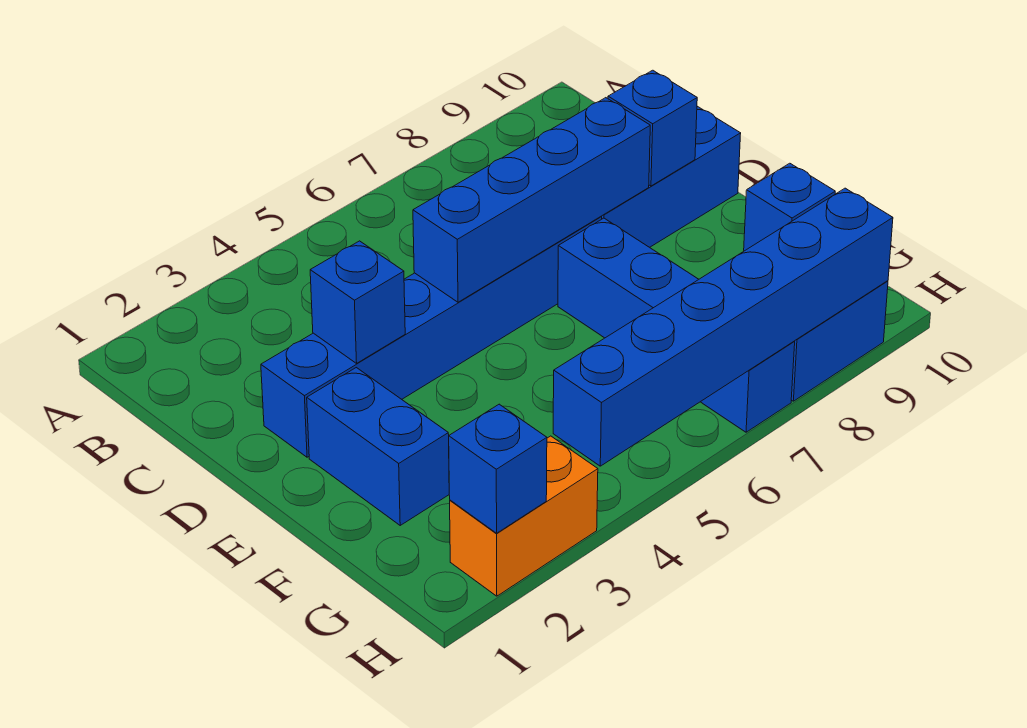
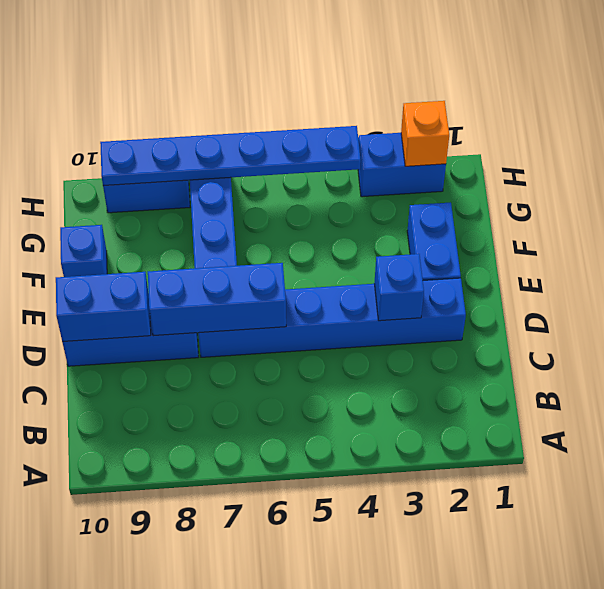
blue 1x4 brick [413,98,650,302] -> blue 1x3 brick [148,263,286,336]
blue 1x1 brick [608,70,697,186] -> blue 1x2 brick [56,272,151,342]
orange 1x2 brick [450,436,598,596] -> blue 1x2 brick [358,133,446,197]
blue 1x1 brick [449,404,547,533] -> orange 1x1 brick [401,101,449,166]
blue 1x6 brick [553,188,893,466] -> blue 1x6 plate [100,126,361,186]

